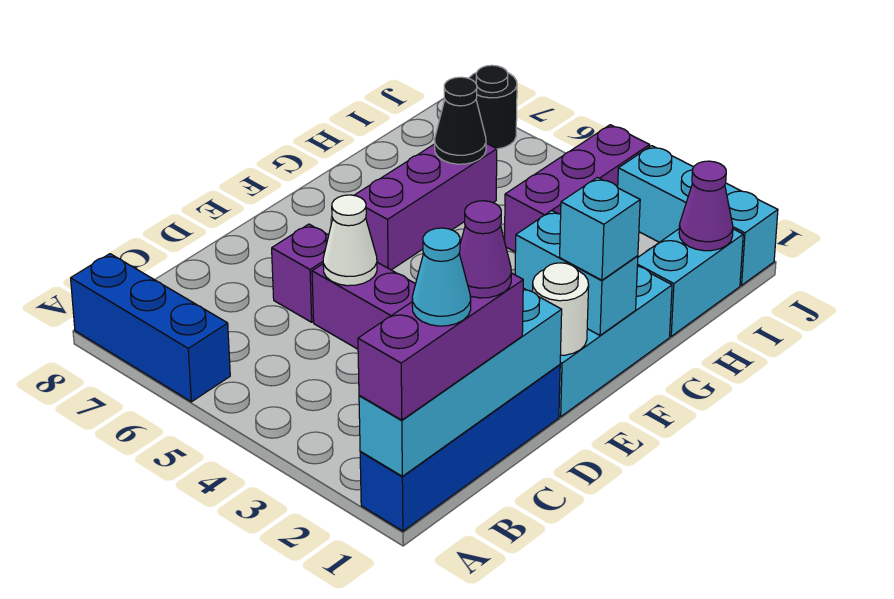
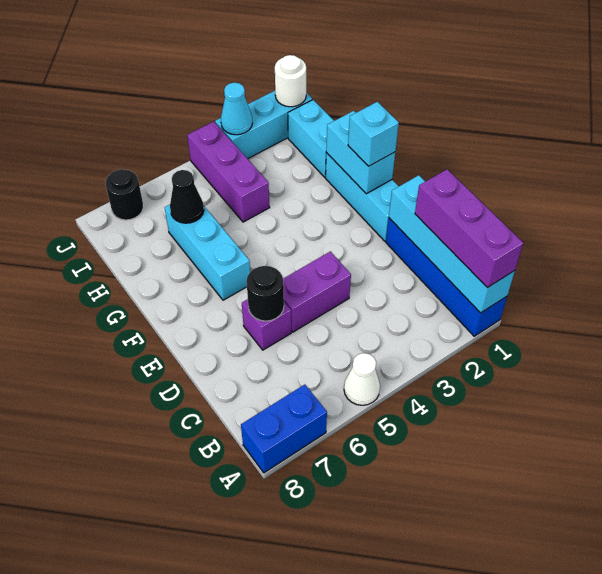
blue 1x3 brick [71,254,230,402] -> blue 1x2 brick [241,385,327,473]
cyan 1x1 cone [412,228,471,326] -> cyan 1x1 cone moved to [221,83,252,135]
purple 1x1 cone [459,201,511,298] -> none
white 1x1 cone [323,195,377,286] -> white 1x1 cone moved to [344,353,380,405]
none -> black 1x1 round brick [246,266,284,321]
white 1x1 round brick [532,263,589,355] -> white 1x1 round brick moved to [275,55,306,107]
cyan 1x2 brick [515,210,638,335] -> cyan 1x2 brick turned to [326,111,395,194]
purple 1x3 brick [354,143,497,270] -> cyan 1x3 brick [165,205,250,300]
purple 1x1 cone [679,161,733,251] -> none

